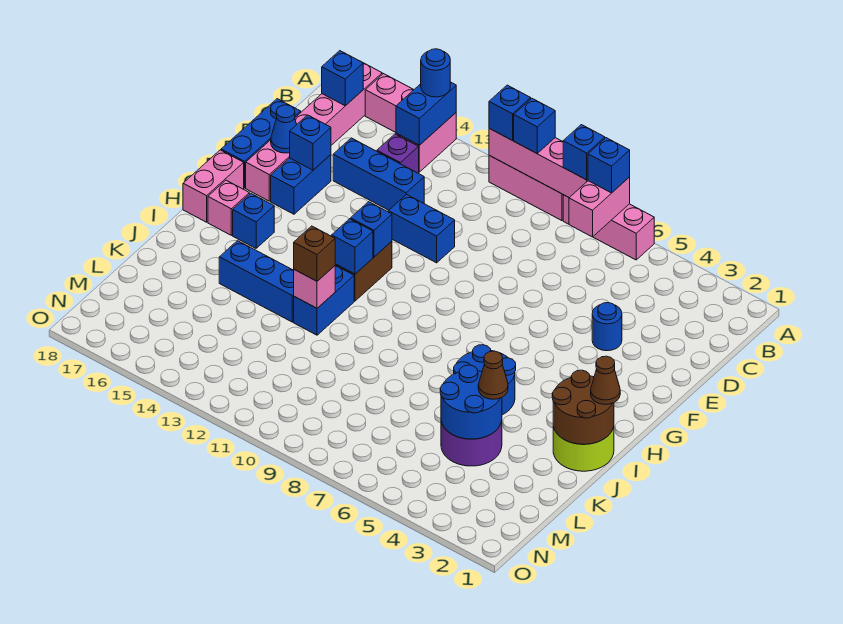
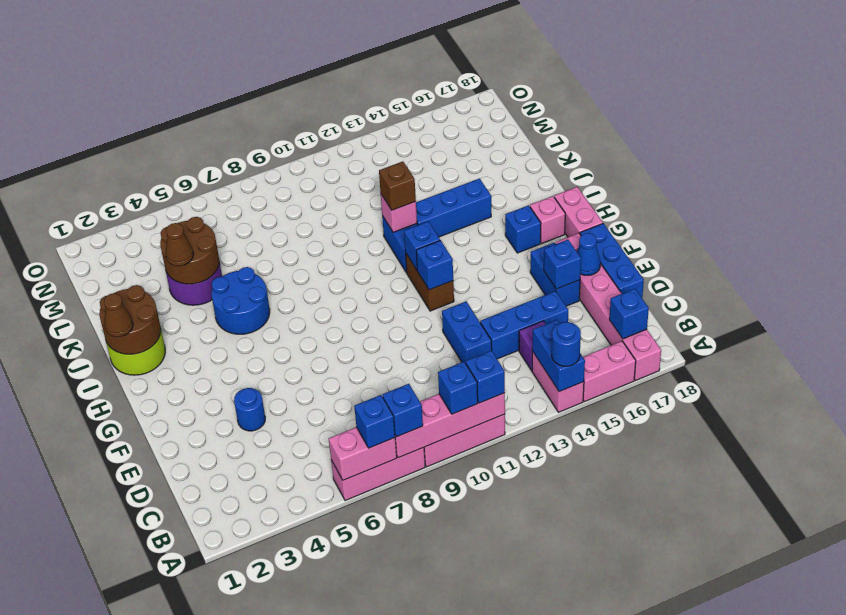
pink 1x2 brick [569,177,630,237] -> pink 1x2 brick turned to [329,427,397,480]
blue 1x2 brick [388,194,455,263] -> blue 1x2 brick turned to [442,301,492,363]
blue 2x2 round brick [440,365,502,439] -> brown 2x2 round brick [160,217,219,284]

